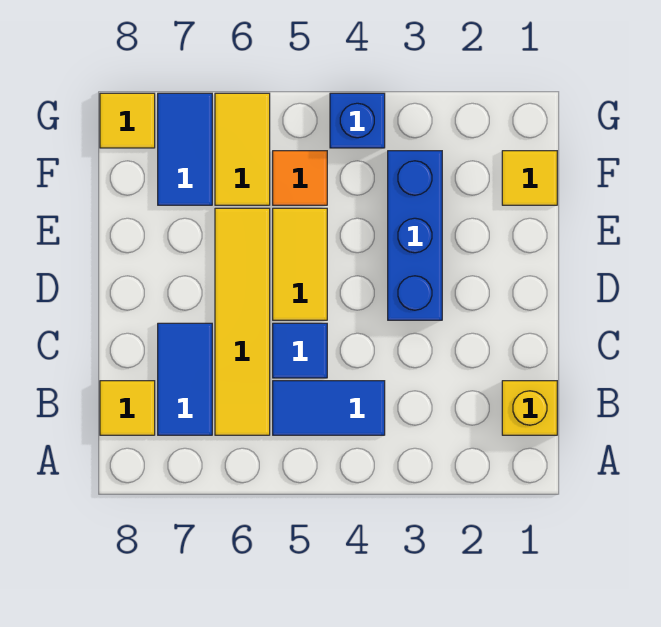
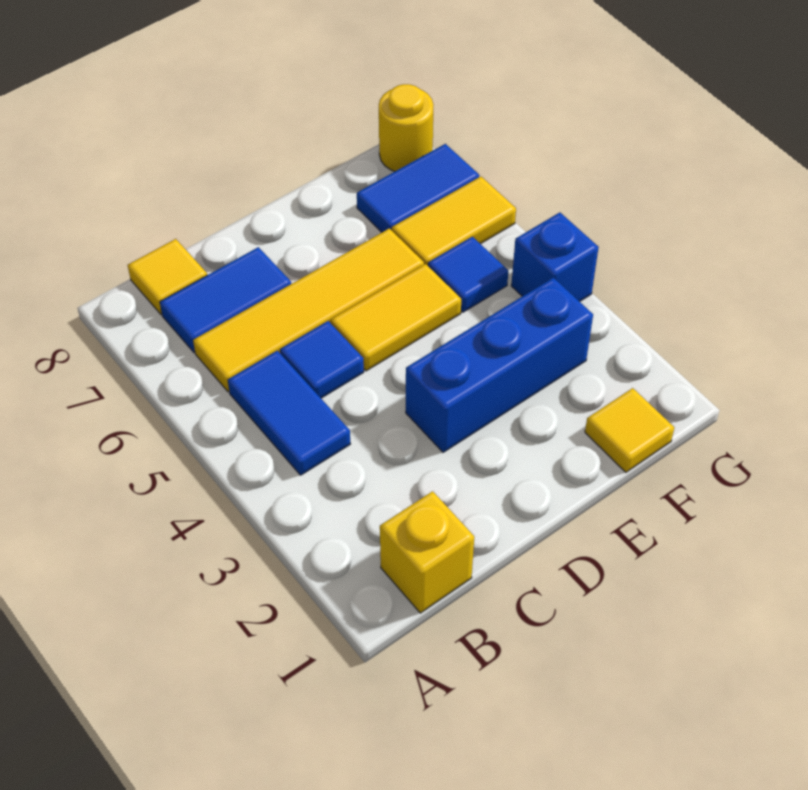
orange 1x1 tile [273,151,327,205] -> blue 1x1 tile [428,237,508,312]
yellow 1x1 tile [100,93,155,148] -> yellow 1x1 round brick [379,84,433,171]

